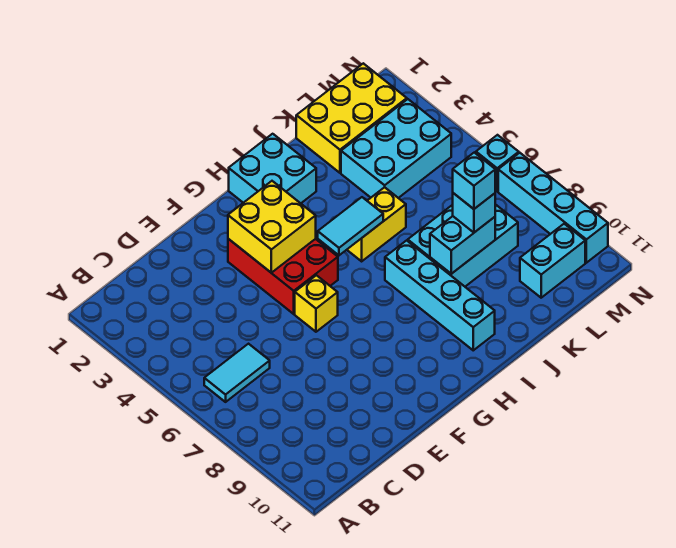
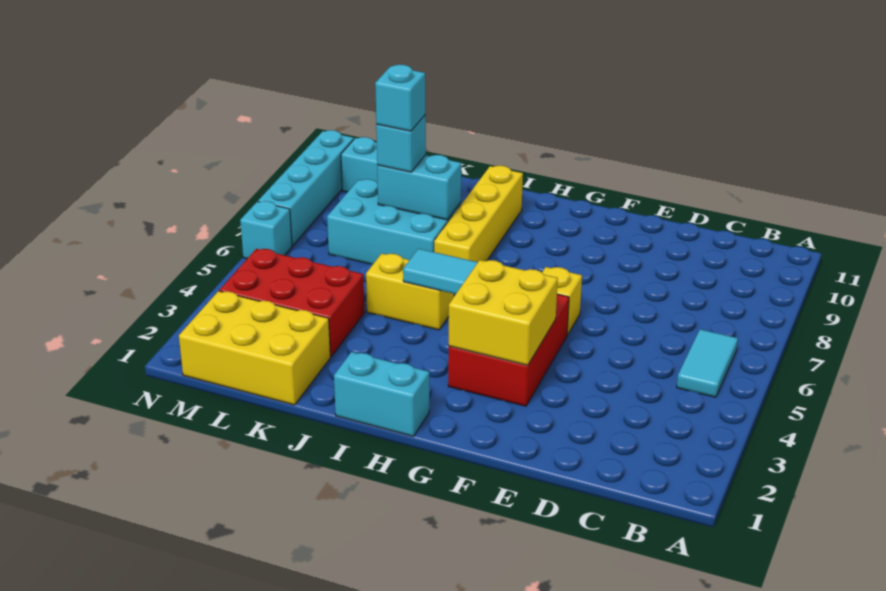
cyan 1x2 tile [204,344,270,402] -> cyan 1x2 tile turned to [677,329,738,397]
cyan 2x2 brick [229,134,316,203] -> cyan 1x2 brick [334,352,429,436]
cyan 1x4 brick [385,240,495,350] -> yellow 1x4 brick [434,166,523,262]
cyan 2x3 brick [341,99,451,198] -> red 2x3 brick [219,249,364,357]

